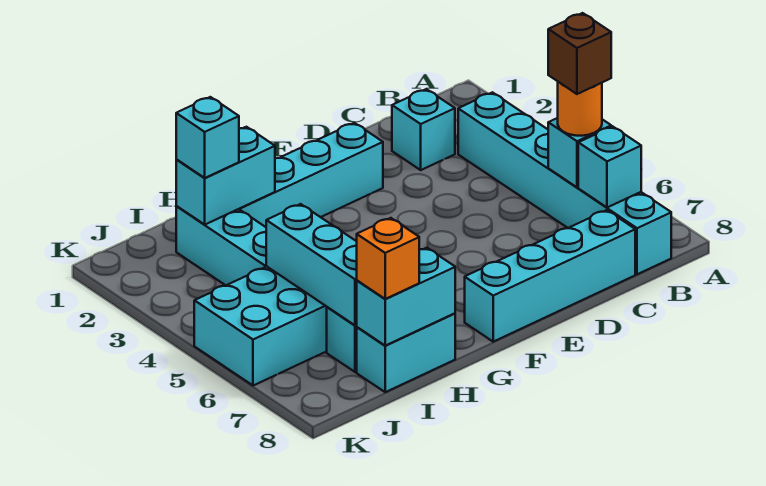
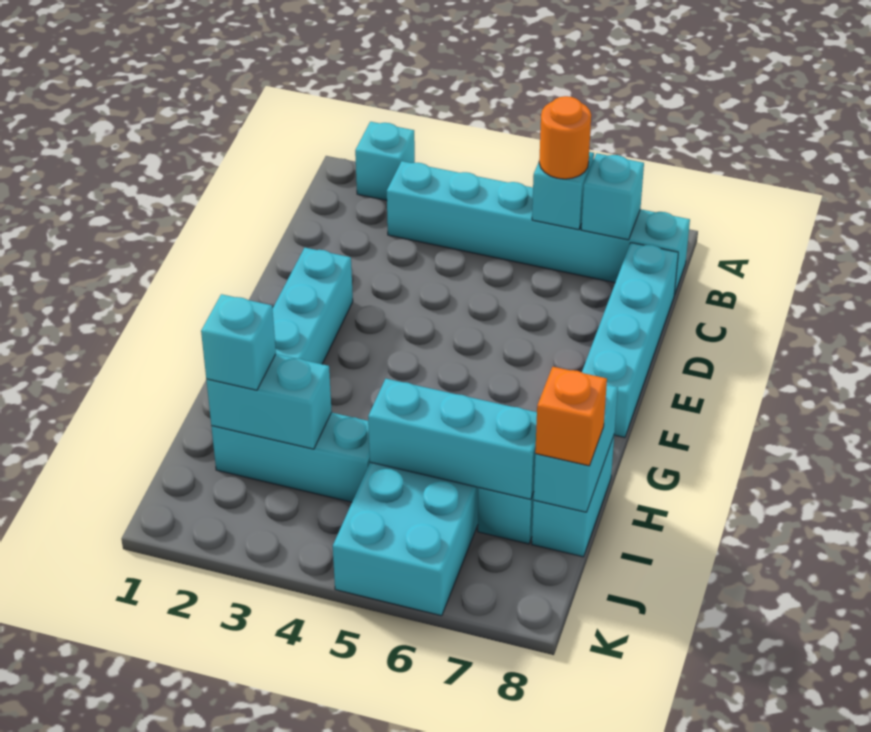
brown 1x1 brick [548,13,611,94] -> none
cyan 1x1 brick [392,89,455,170] -> cyan 1x1 brick moved to [355,122,415,200]
cyan 1x2 brick [176,127,275,224] -> cyan 1x2 brick turned to [206,354,332,449]

